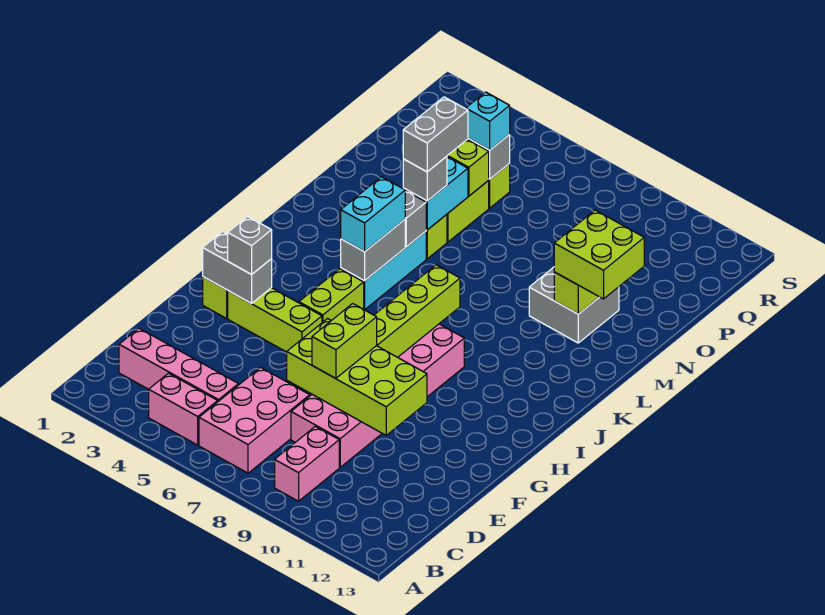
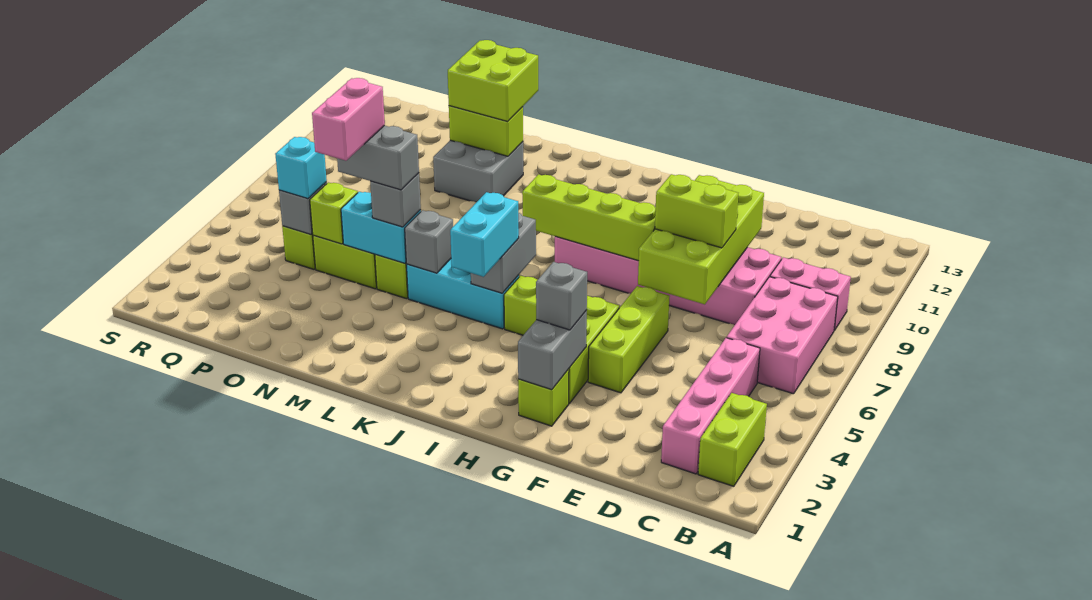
none -> lime 1x2 brick [698,393,767,486]
pink 1x2 brick [149,373,218,445] -> pink 1x2 brick moved to [312,78,385,161]
pink 2x3 brick [199,367,310,473] -> pink 2x3 brick turned to [727,277,838,394]
none -> lime 1x3 brick [588,286,670,393]
grey 1x2 brick [341,220,405,281] -> grey 1x2 brick turned to [471,213,536,293]
cyan 1x2 brick [341,177,405,252] -> cyan 1x2 brick turned to [450,192,519,277]

